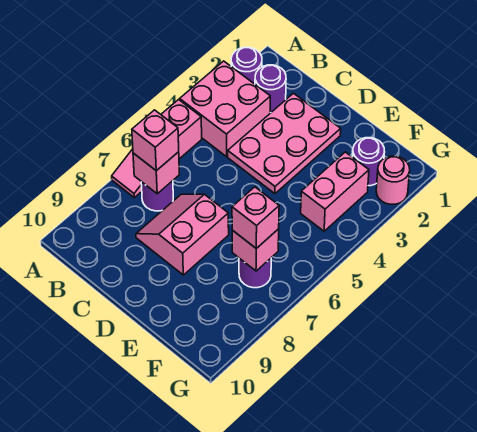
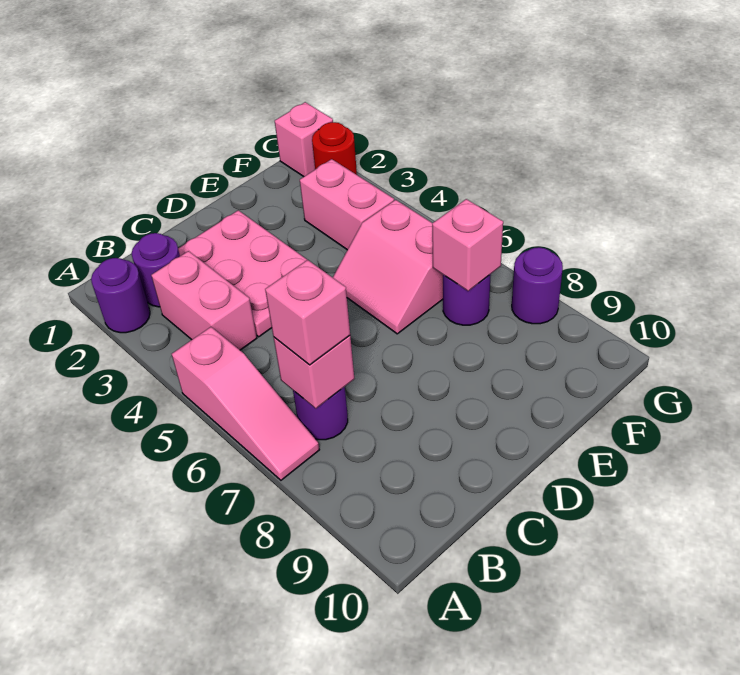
pink 2x2 brick [180,61,270,157] -> pink 1x2 brick [151,251,257,350]
pink 2x2 slope [136,194,229,275] -> pink 2x2 slope moved to [333,200,443,334]
purple 1x1 round brick [352,138,385,186] -> purple 1x1 round brick moved to [512,247,563,324]
pink 1x1 brick [232,187,279,249] -> pink 1x1 brick moved to [275,102,333,177]
pink 1x1 round brick [376,156,410,204] -> red 1x1 round brick [312,122,357,175]

